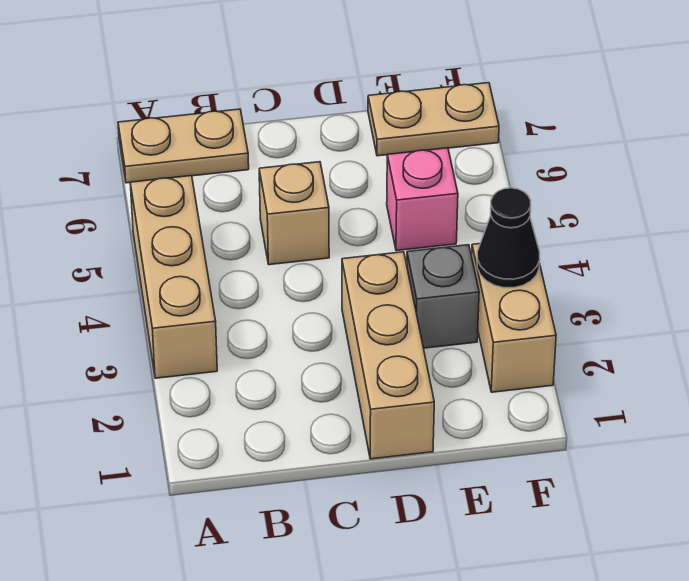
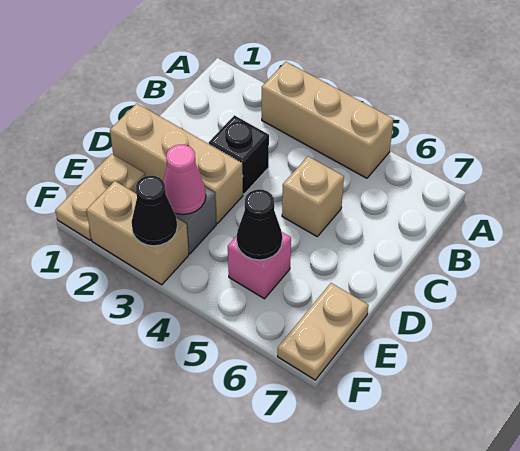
tan 1x2 plate [118,109,249,183] -> tan 1x2 plate moved to [55,154,145,240]
none -> black 1x1 brick [209,115,269,194]
none -> pink 1x1 cone [164,145,206,215]
none -> black 1x1 cone [237,189,282,260]

